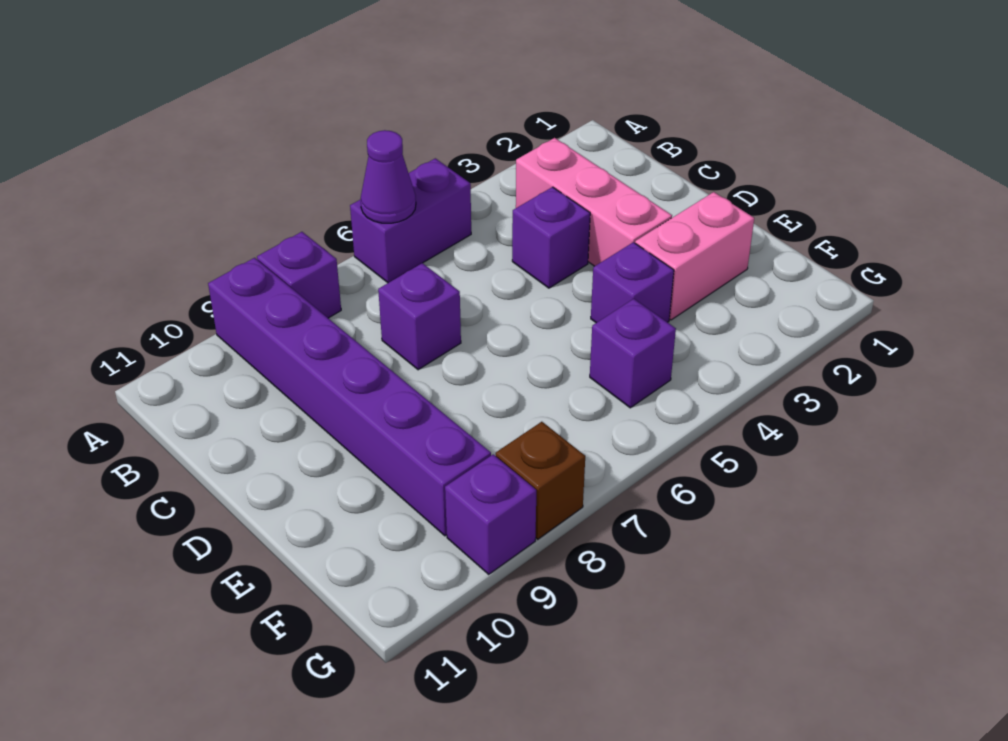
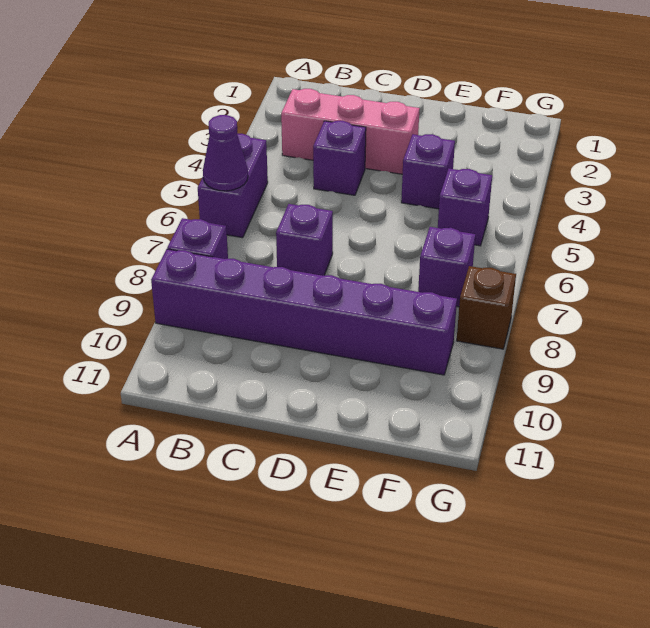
pink 1x2 brick [635,192,754,320] -> none
purple 1x1 brick [445,455,536,574] -> purple 1x1 brick moved to [418,227,475,307]

